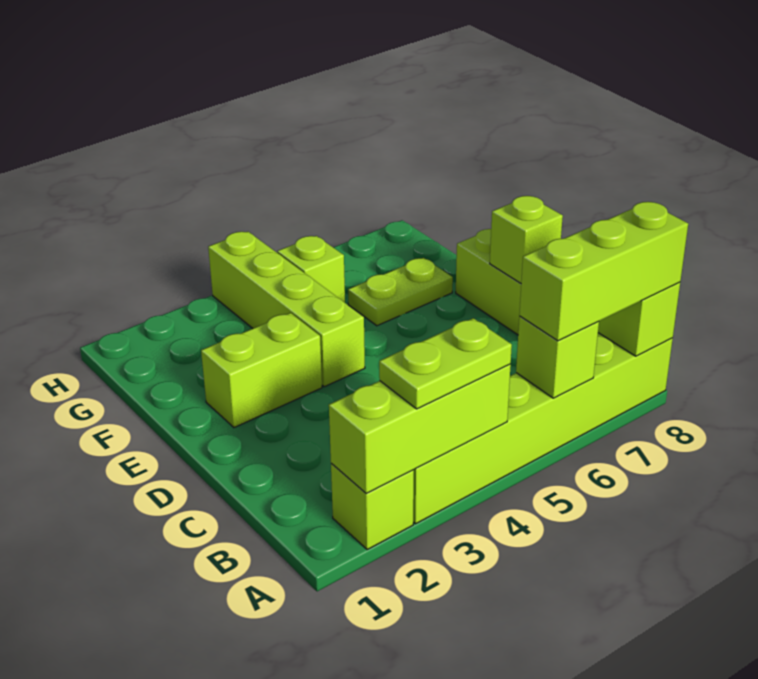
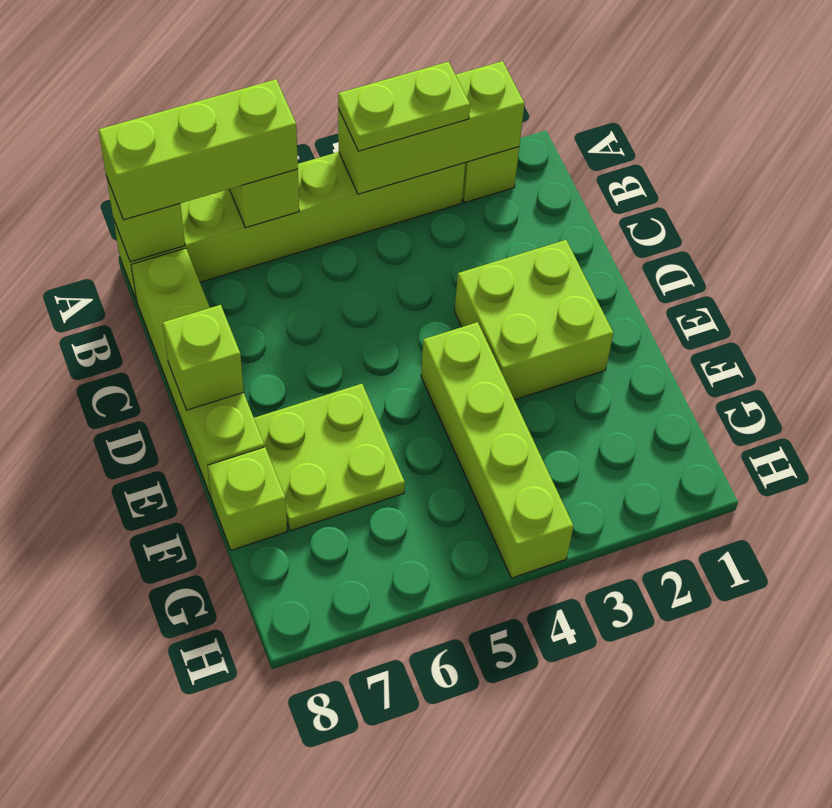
lime 1x2 brick [201,313,322,428] -> lime 2x2 brick [455,240,613,400]
lime 1x2 plate [348,258,453,326] -> lime 2x2 plate [254,384,405,531]
lime 1x1 brick [277,236,345,302] -> lime 1x1 brick moved to [208,447,287,550]

